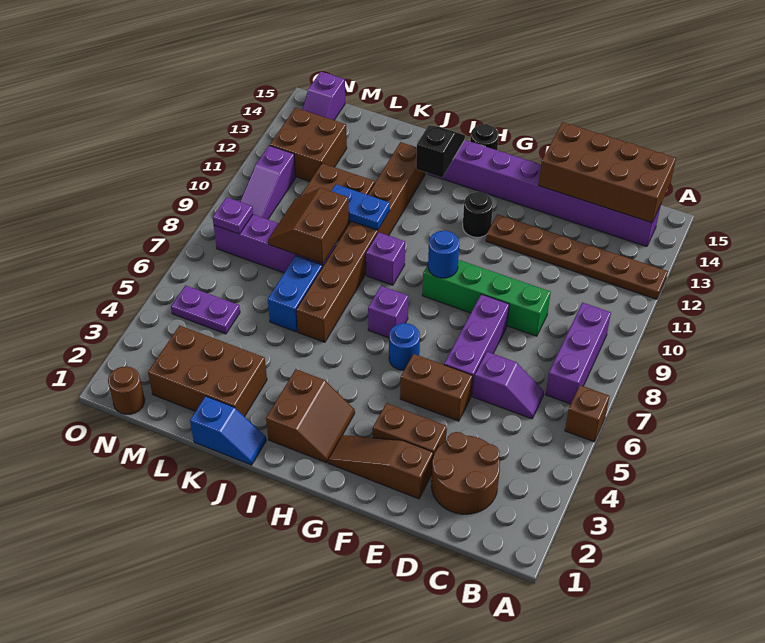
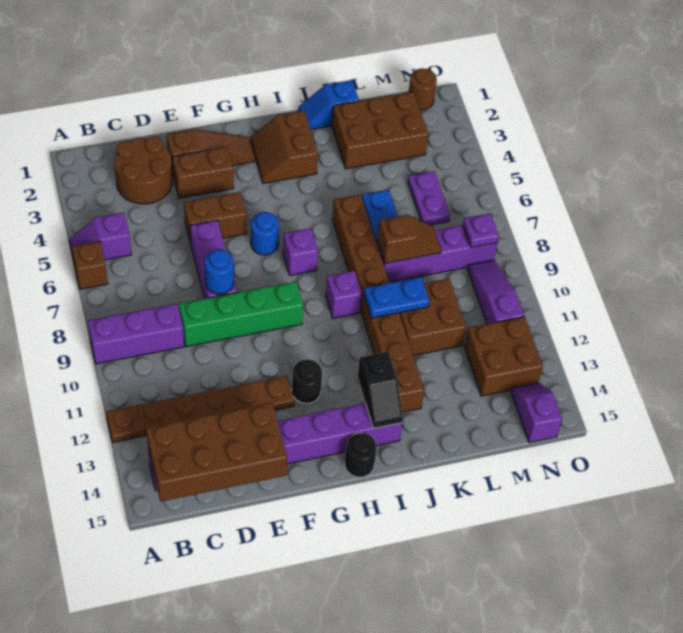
purple 1x3 brick [546,303,611,404] -> purple 1x3 brick turned to [88,304,184,364]
purple 1x2 slope [473,352,544,419] -> purple 1x2 slope moved to [69,213,131,260]
blue 1x1 round brick [428,231,459,278] -> blue 1x1 round brick moved to [205,250,234,294]
brown 2x2 slope [268,188,349,264] -> brown 1x2 slope [377,215,441,263]
purple 1x2 plate [171,285,240,334] -> purple 1x2 plate turned to [408,171,450,225]

